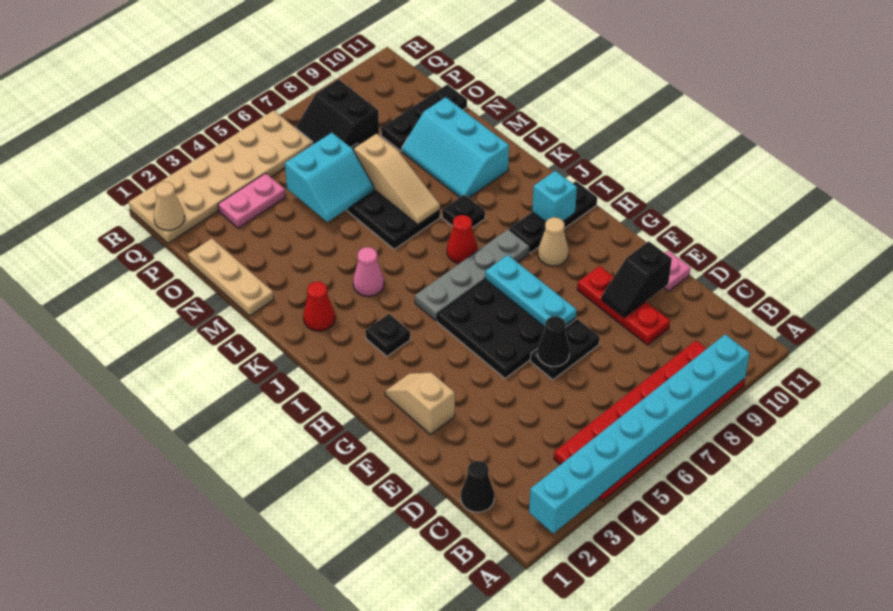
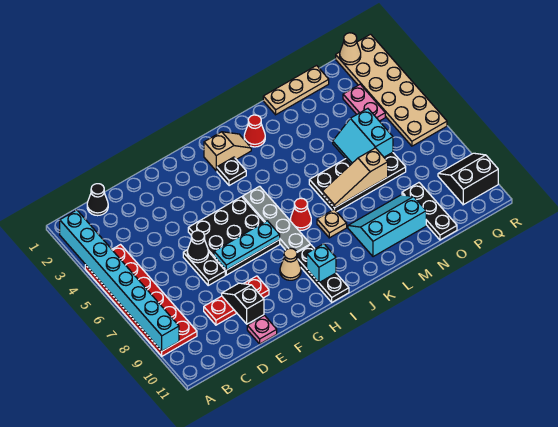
tan 1x2 slope [385,373,455,435] -> tan 1x2 slope moved to [204,132,251,171]
pink 1x1 cone [353,247,384,296] -> none
black 1x1 plate [442,195,485,228] -> tan 1x1 plate [317,209,347,238]
black 2x2 slope [296,79,379,147] -> black 2x2 slope moved to [438,153,498,205]

